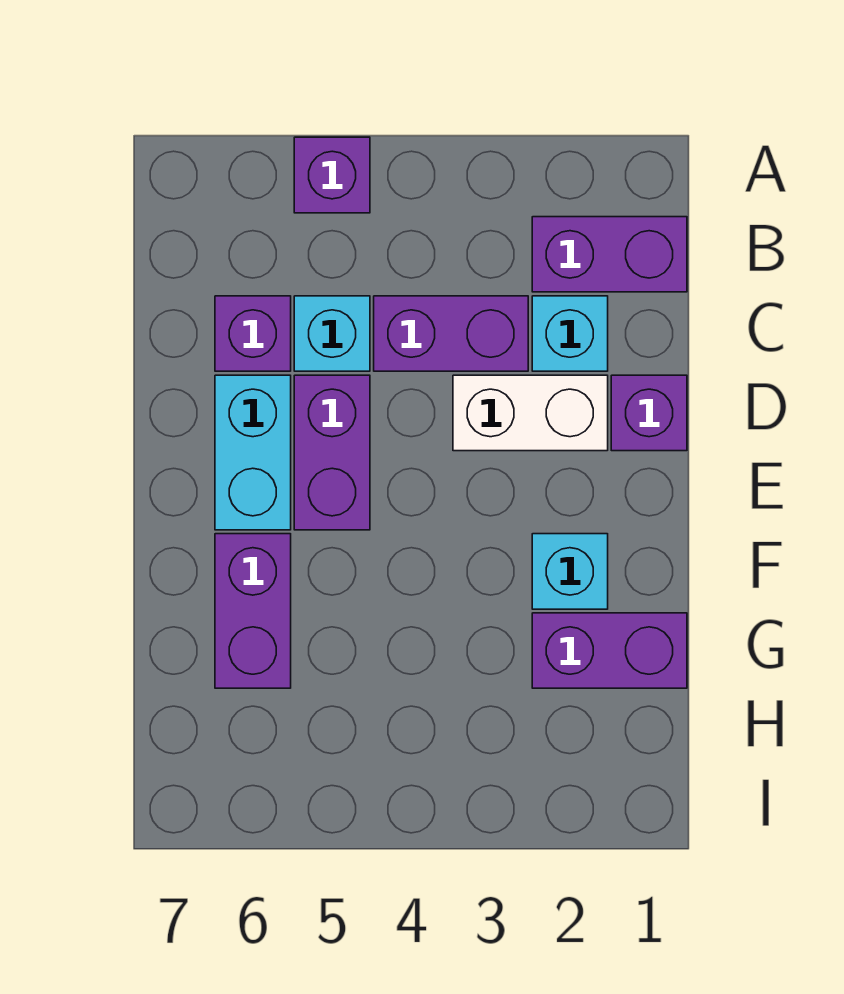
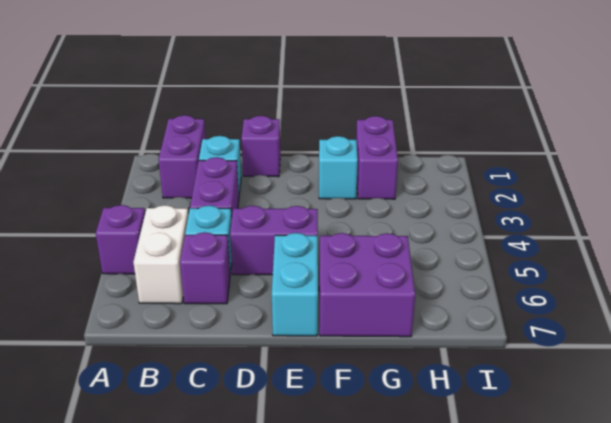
white 1x2 brick [453,375,608,451] -> white 1x2 brick moved to [133,205,188,304]
cyan 1x2 brick [215,375,291,530] -> cyan 1x2 brick turned to [272,233,318,336]
purple 1x2 brick [215,534,291,688] -> purple 2x2 brick [319,233,415,337]

